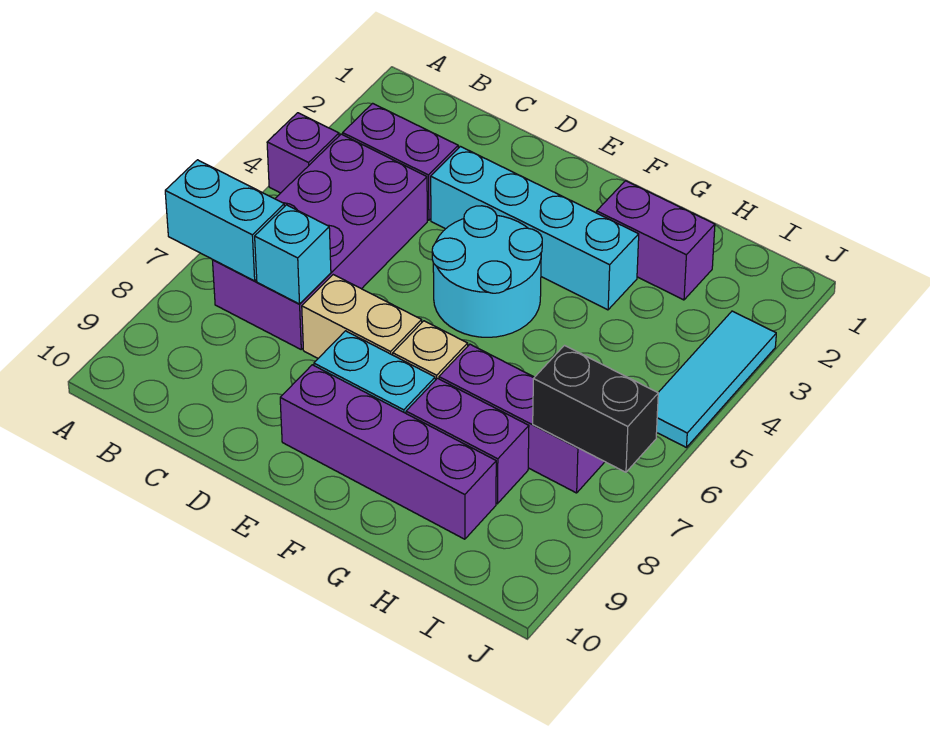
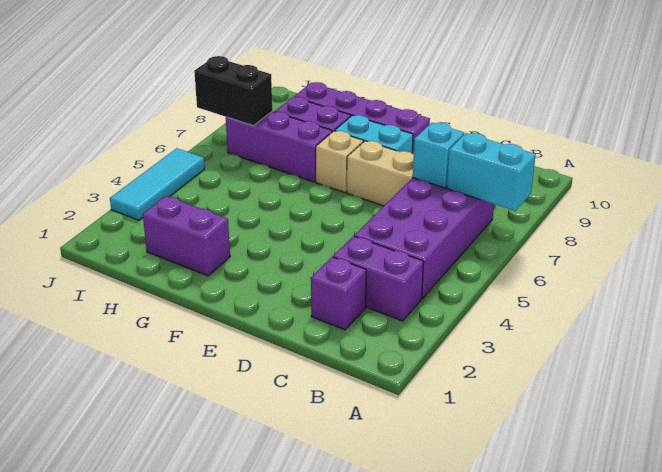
purple 1x1 brick [267,113,339,193] -> purple 1x1 brick moved to [311,257,366,330]
cyan 1x4 brick [431,146,639,310] -> none
cyan 2x2 round brick [432,206,542,337] -> none

